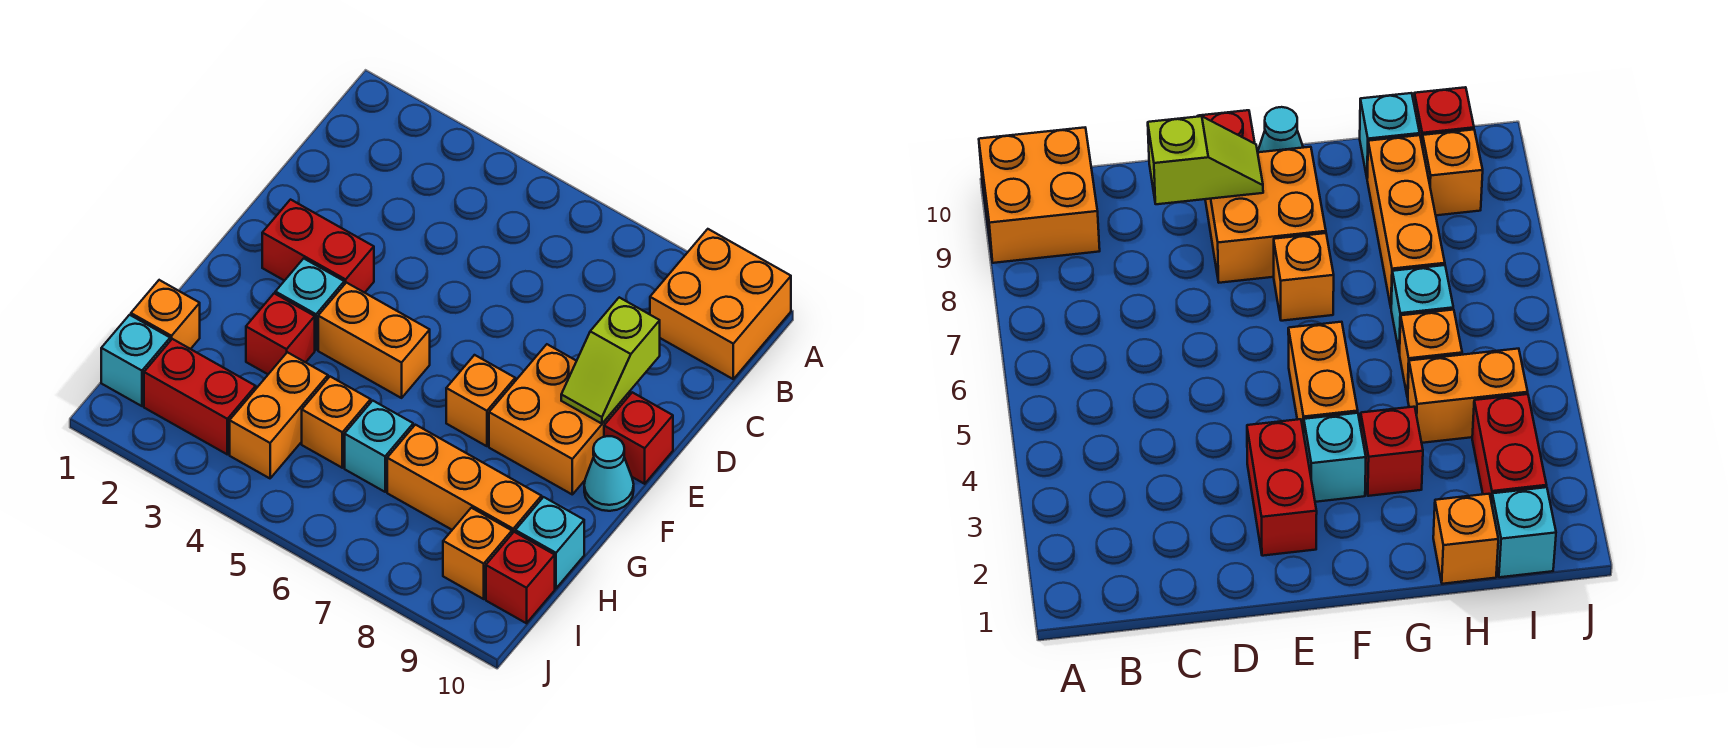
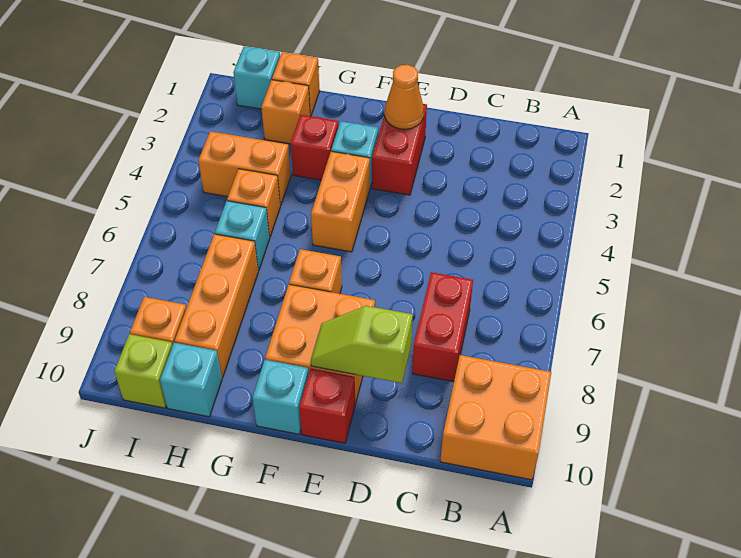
none -> orange 1x1 cone [384,65,424,129]
cyan 1x1 cone [584,436,634,511] -> cyan 1x1 brick [252,360,309,434]
none -> orange 1x1 brick [261,80,310,144]
red 1x2 brick [144,339,256,454] -> red 1x2 brick moved to [412,272,473,382]
red 1x1 brick [486,532,555,623] -> lime 1x1 brick [114,334,172,408]

